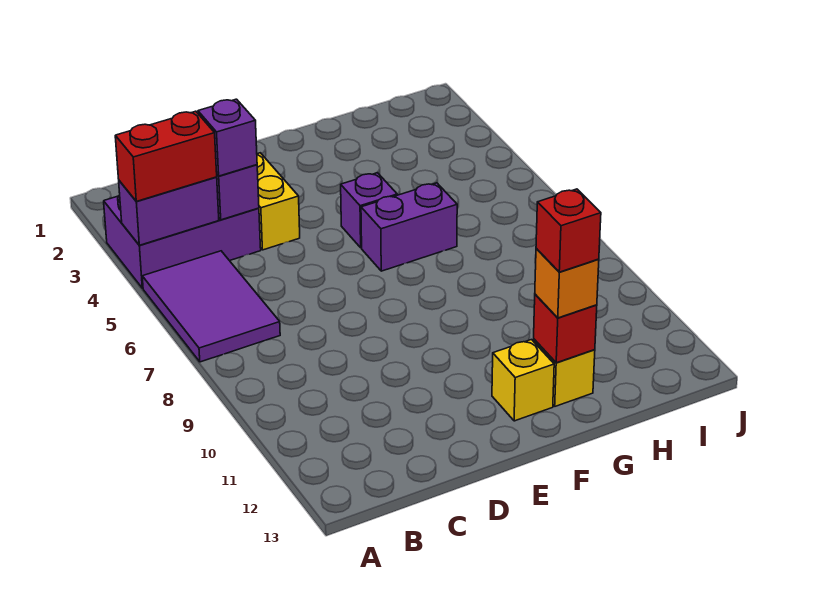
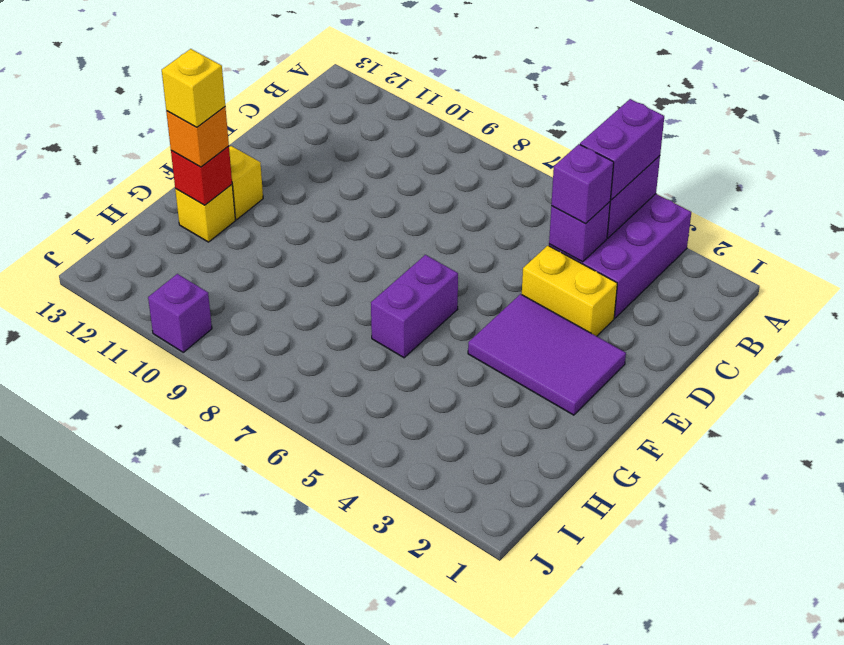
red 1x2 brick [115,111,217,201] -> purple 1x2 brick [580,99,664,200]
purple 2x3 tile [142,251,280,362] -> purple 2x3 tile moved to [468,294,626,415]
purple 1x1 brick [341,173,397,248] -> purple 1x1 brick moved to [148,274,212,352]
red 1x1 brick [536,189,601,272] -> yellow 1x1 brick [162,49,225,127]

